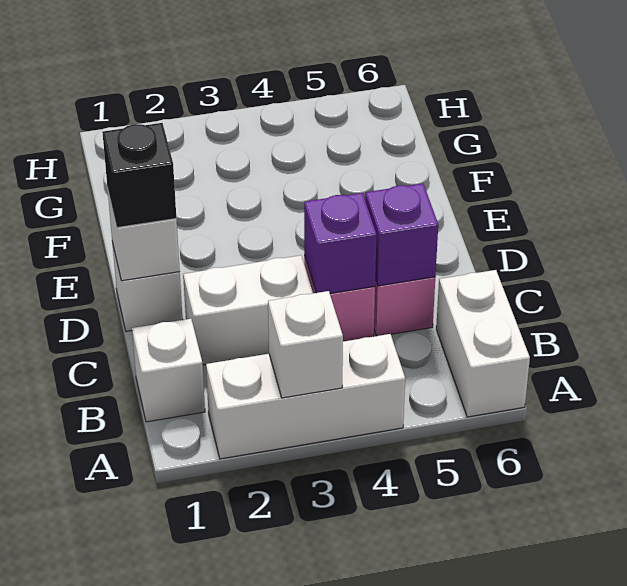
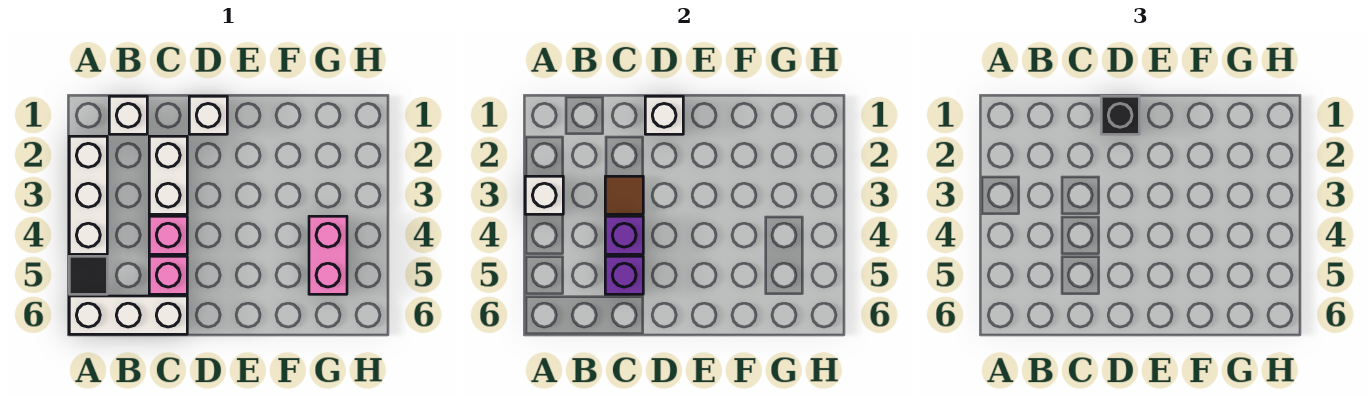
none -> black 1x1 tile [69,256,107,294]
white 1x2 brick [436,270,530,417] -> white 1x3 brick [69,296,187,334]
none -> brown 1x1 tile [605,176,643,214]
none -> pink 1x2 brick [309,216,347,294]

